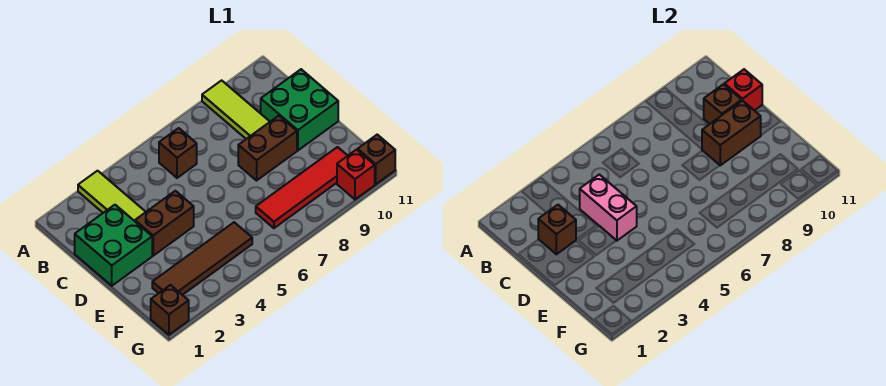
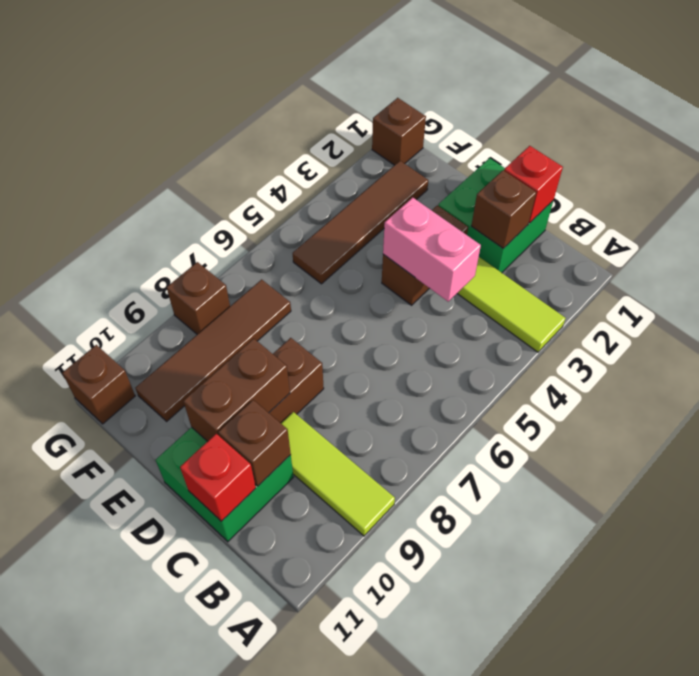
brown 1x1 brick [159,128,197,178] -> brown 1x1 brick moved to [167,262,230,334]
red 1x4 tile [256,147,348,228] -> brown 1x4 tile [136,280,291,421]
red 1x1 brick [337,150,375,199] -> red 1x1 brick moved to [504,146,563,223]

